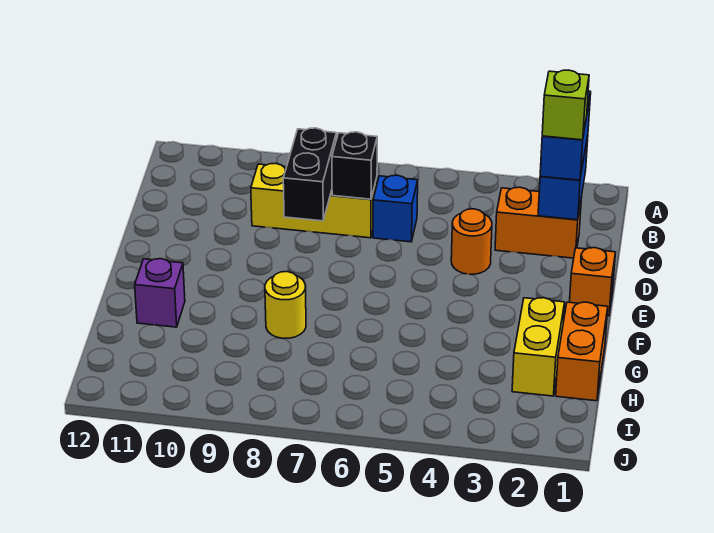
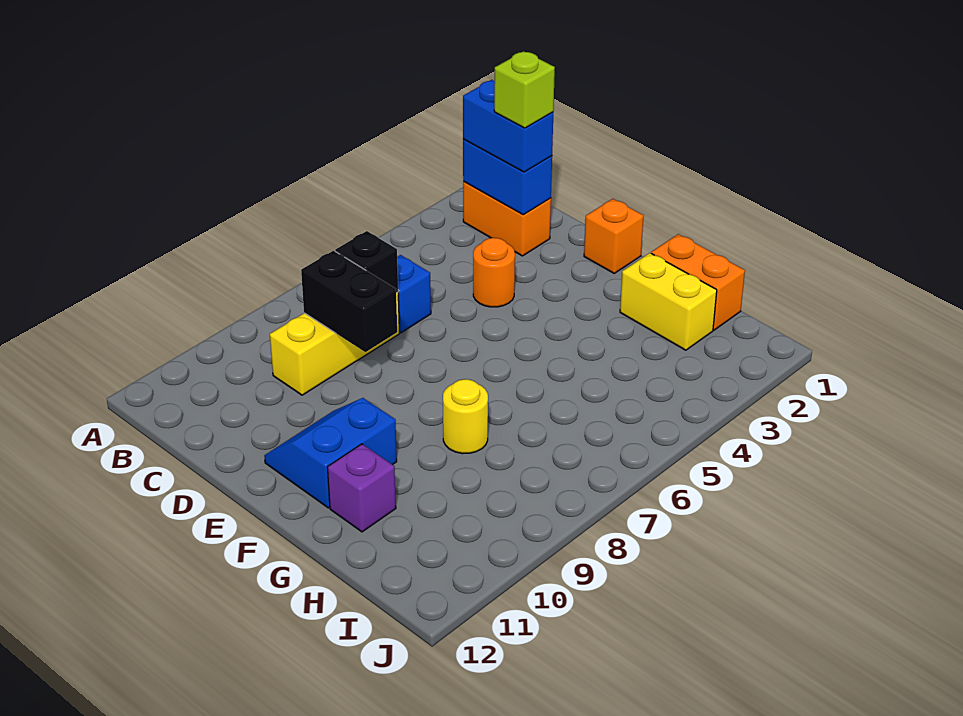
orange 1x2 brick [495,187,582,258] -> orange 1x2 brick turned to [463,181,551,256]
none -> blue 2x2 slope [264,398,397,508]

